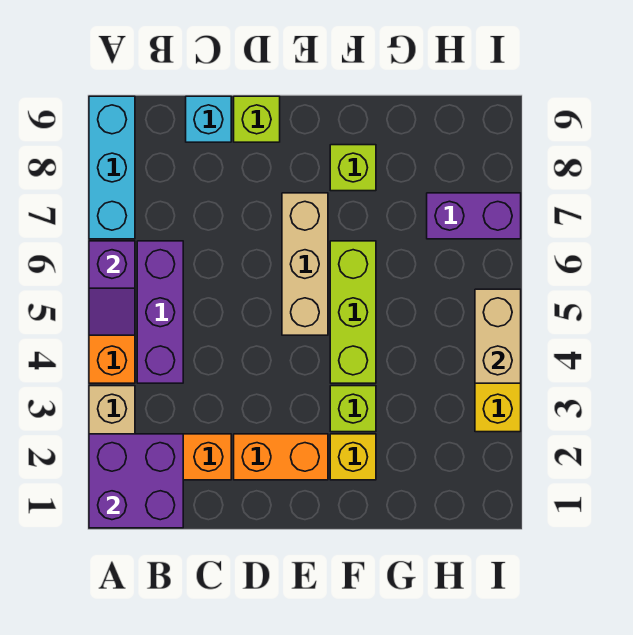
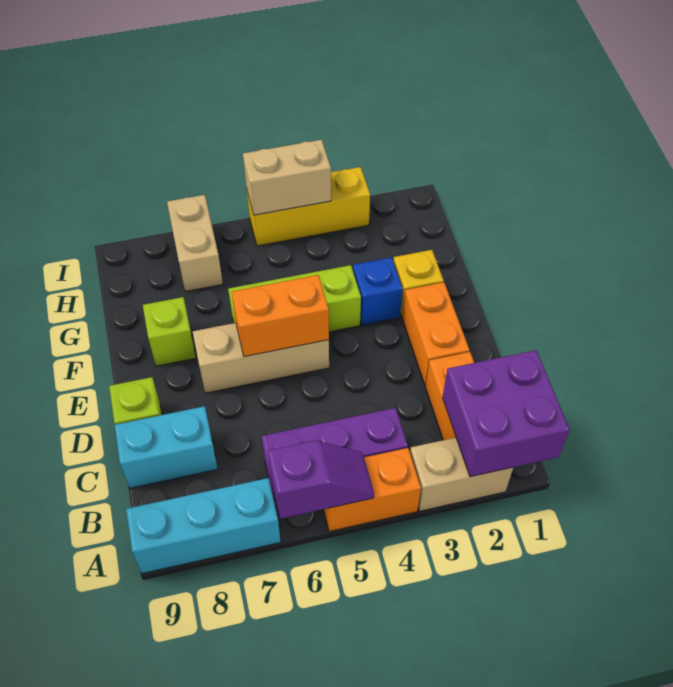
cyan 1x1 brick [186,96,231,142] -> cyan 1x2 brick [115,406,218,488]
none -> orange 1x2 brick [232,275,329,357]
lime 1x1 brick [330,386,376,432] -> blue 1x1 brick [353,257,403,325]
purple 1x2 brick [427,193,521,239] -> tan 1x2 brick [167,195,223,292]

